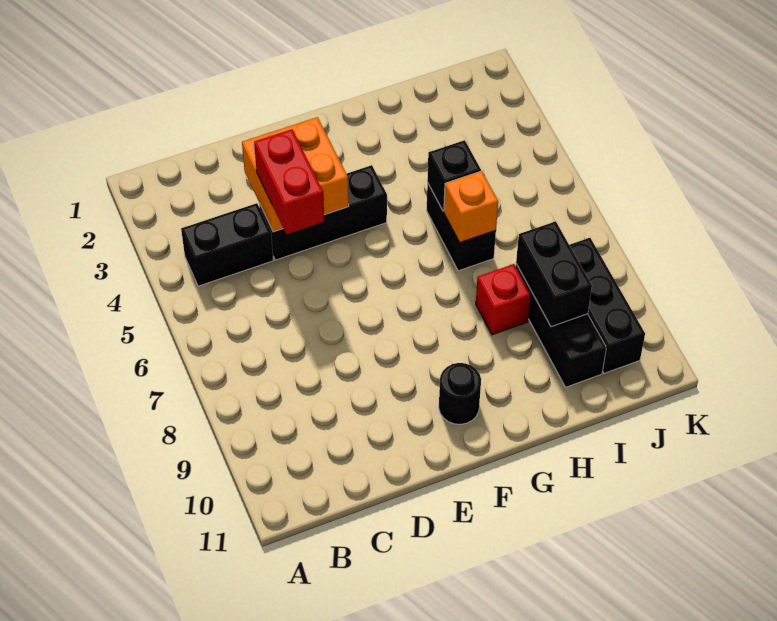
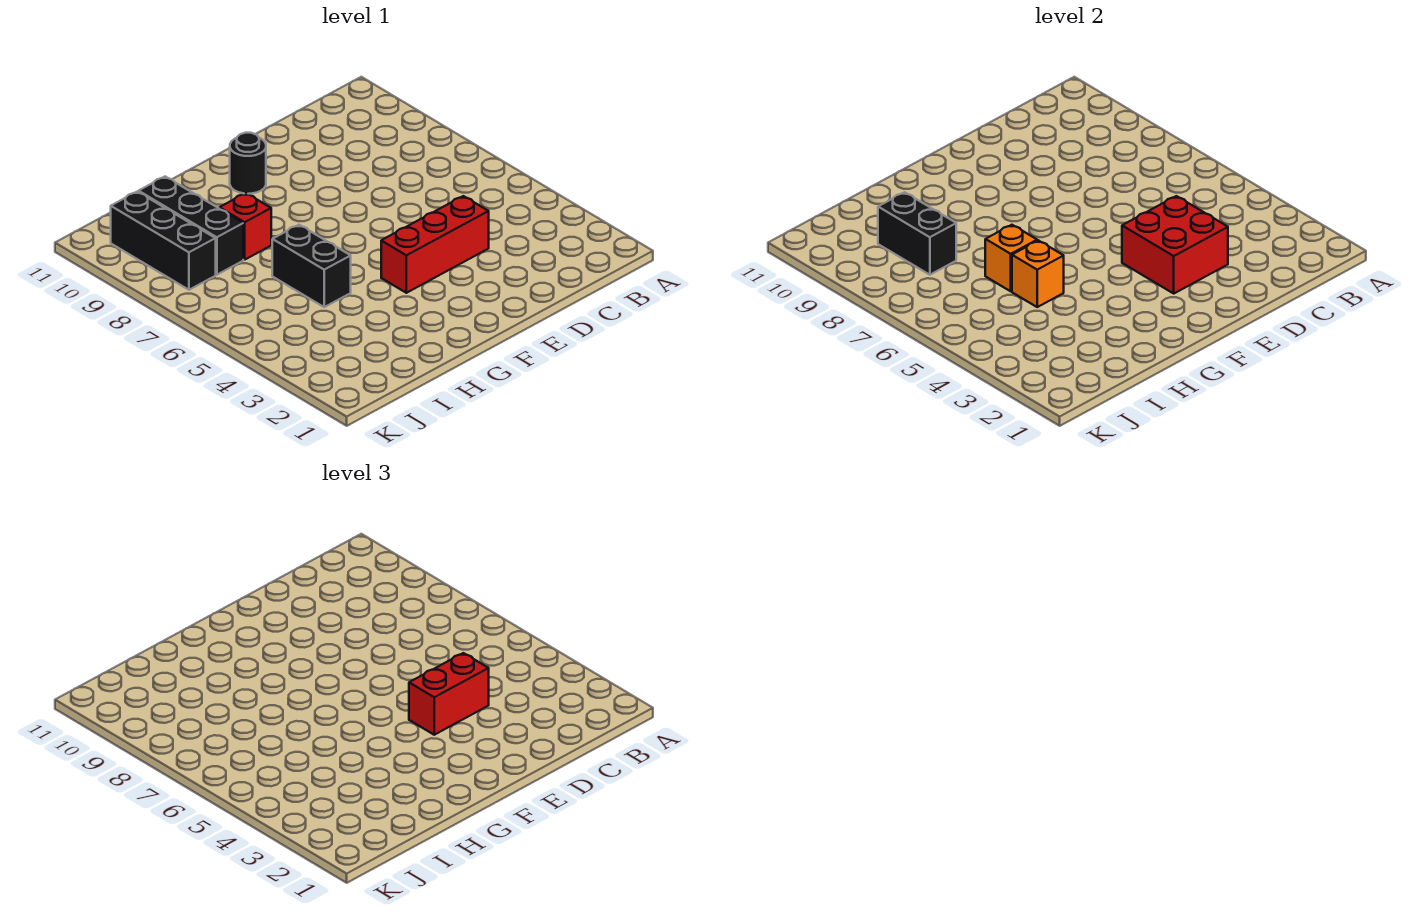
black 1x2 brick [181,203,273,286] -> none
orange 2x2 brick [242,117,349,232] -> red 2x2 brick [1122,196,1228,293]
black 1x3 brick [259,165,387,260] -> red 1x3 brick [381,196,489,293]
red 1x2 brick [254,129,324,234] -> red 1x2 brick turned to [409,653,489,735]
black 1x1 brick [427,140,481,211] -> orange 1x1 brick [1012,241,1064,307]

